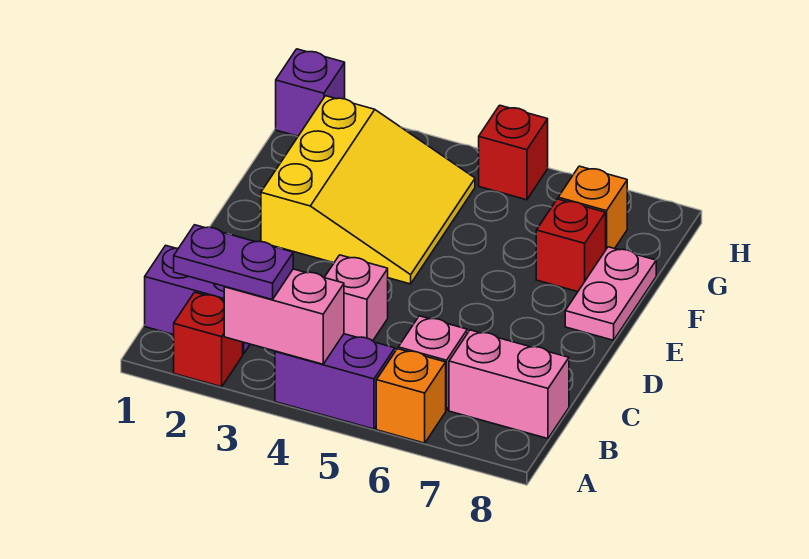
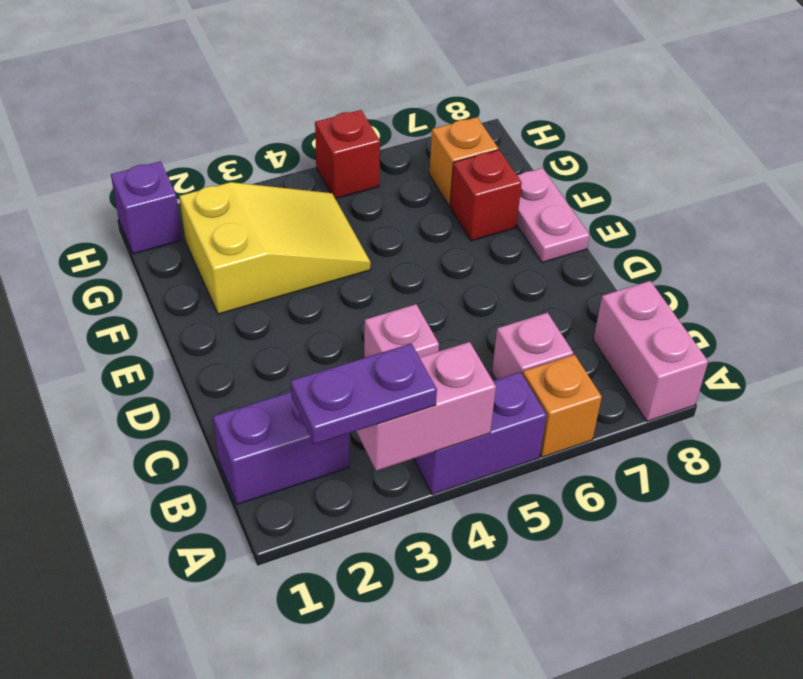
red 1x1 brick [174,292,243,387] -> none
pink 1x2 brick [449,330,569,439] -> pink 1x2 brick turned to [593,281,708,421]
yellow 3x3 slope [261,96,475,284] -> yellow 2x3 slope [180,182,371,314]

